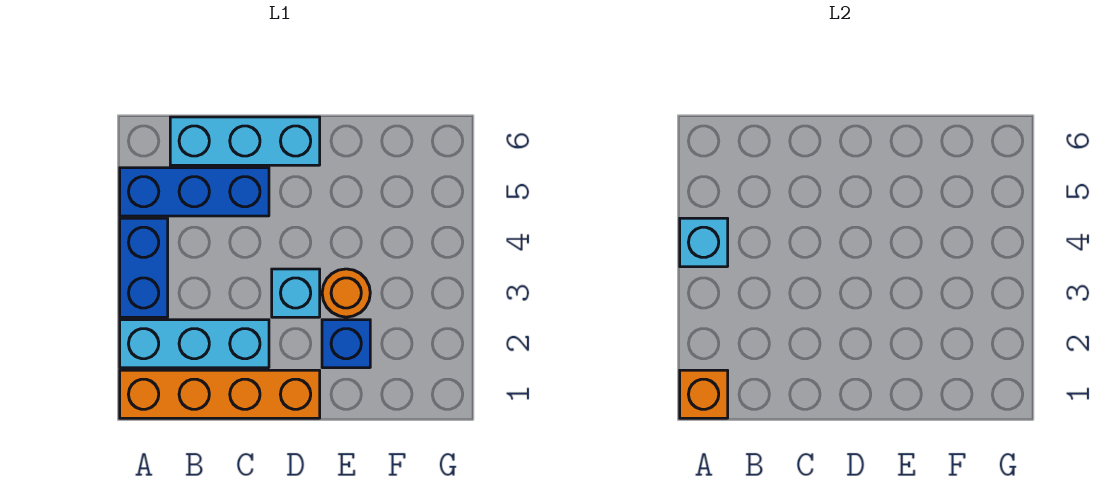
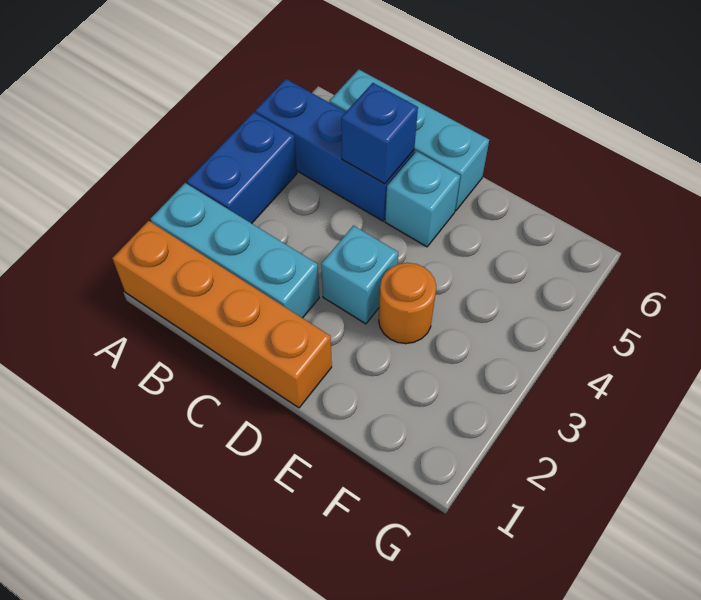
orange 1x1 brick [680,370,728,418] -> none
cyan 1x1 brick [680,218,728,267] -> cyan 1x1 brick moved to [385,151,460,247]
blue 1x1 brick [322,320,370,368] -> blue 1x1 brick moved to [341,83,418,184]

